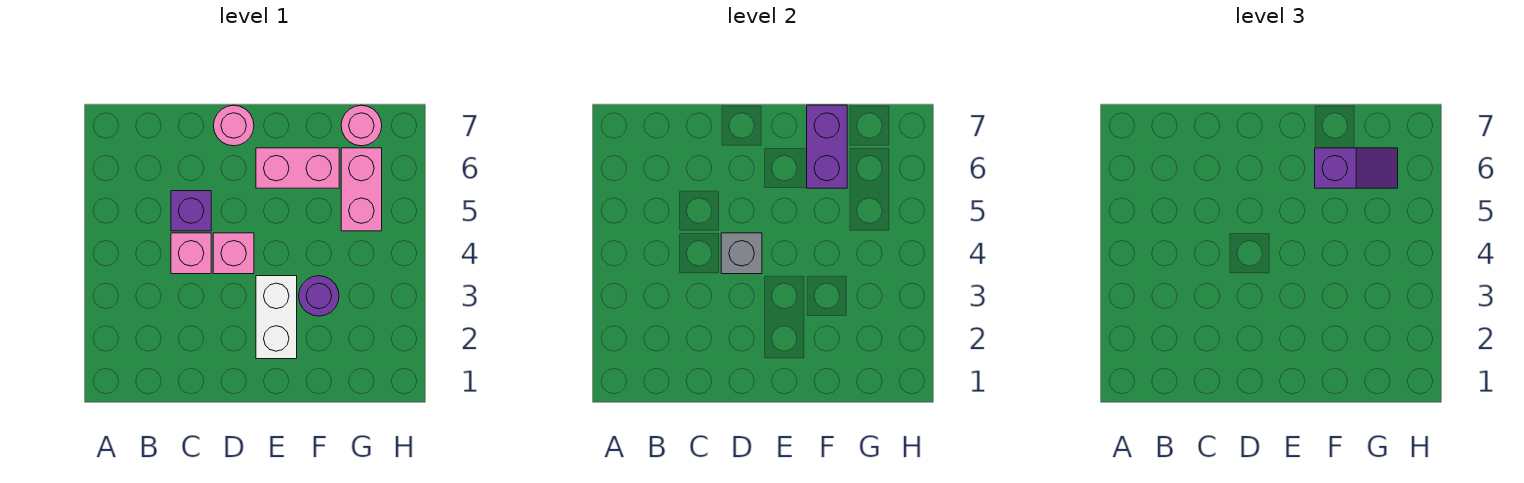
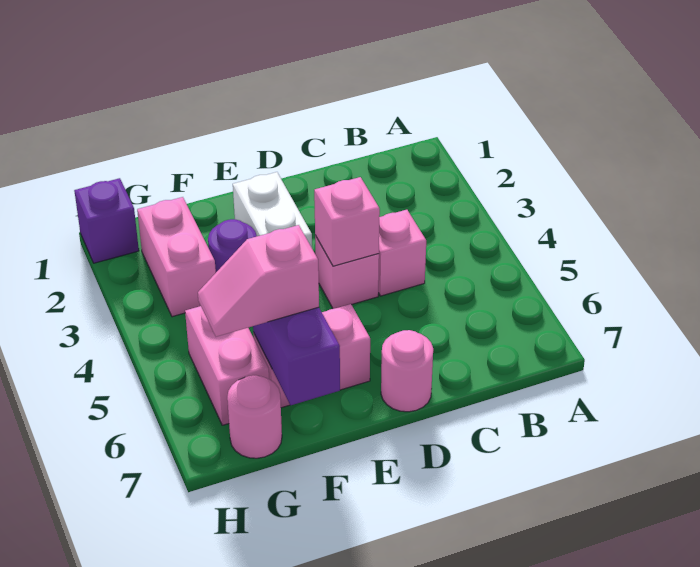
purple 1x1 brick [171,191,211,231] -> purple 1x1 brick moved to [74,178,139,263]
grey 1x1 brick [721,233,762,274] -> pink 1x1 brick [314,177,380,266]
purple 1x2 slope [1315,148,1398,188] -> pink 1x2 slope [198,225,319,337]
none -> pink 1x2 brick [137,197,216,317]

